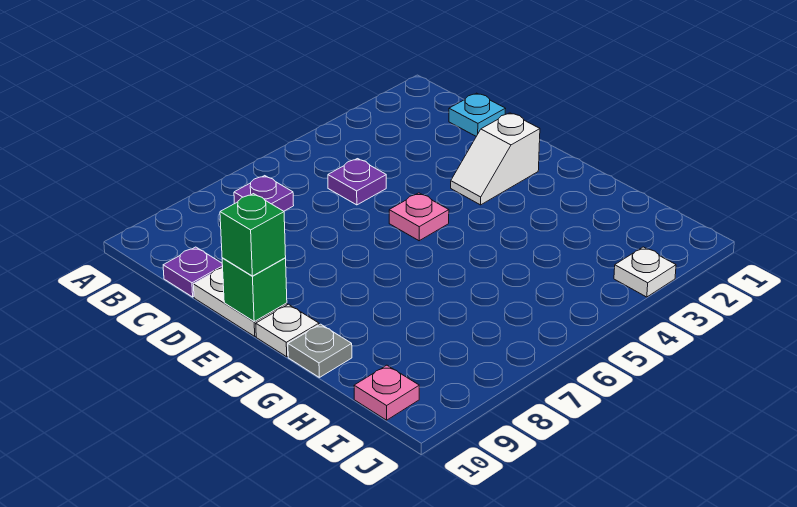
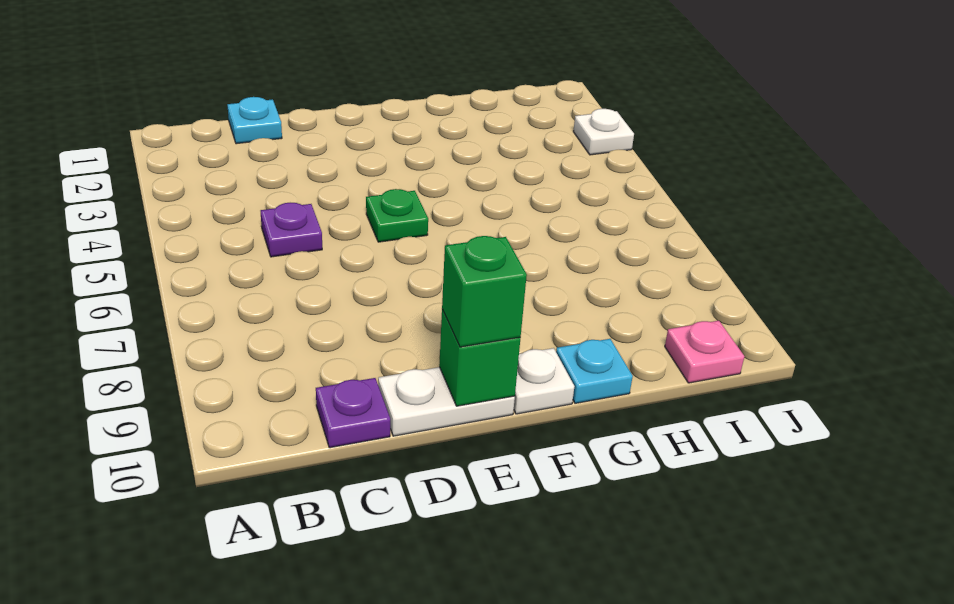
purple 1x1 plate [234,176,294,211] -> none
white 1x2 slope [451,113,540,205] -> none
pink 1x1 plate [389,193,449,241] -> green 1x1 plate [366,189,428,242]
grey 1x1 plate [288,324,352,377] -> cyan 1x1 plate [556,339,633,403]

